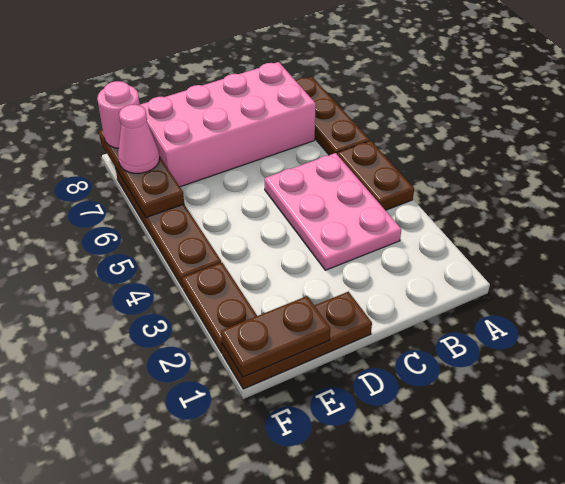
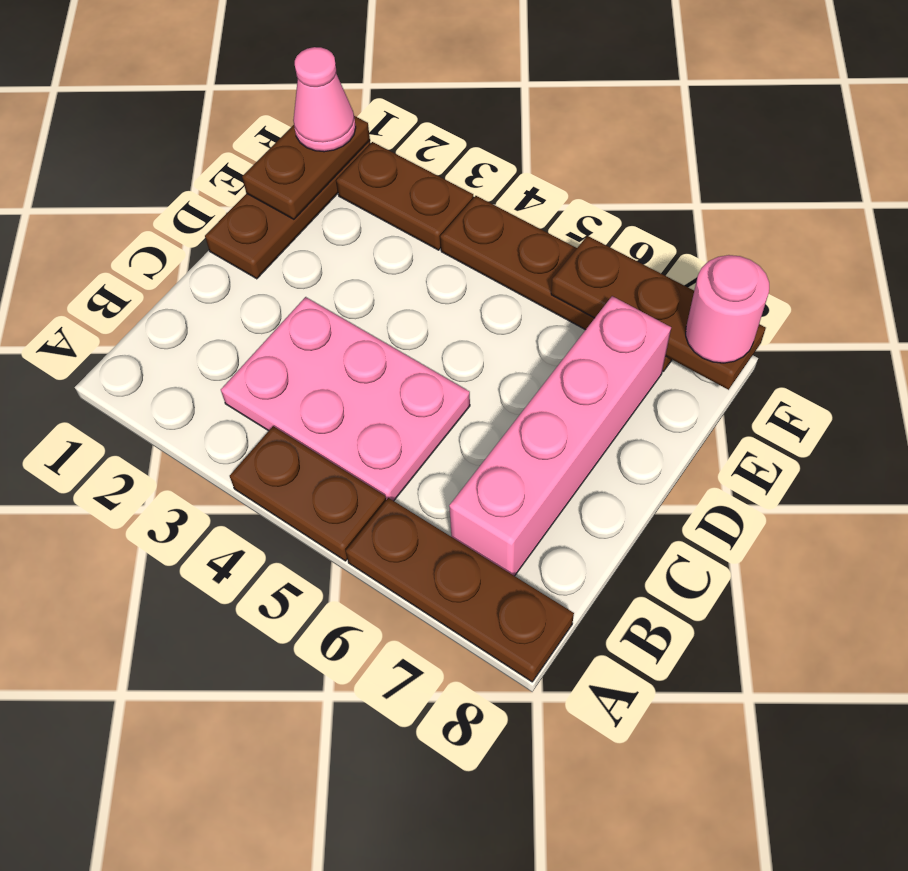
pink 2x4 brick [140,62,316,187] -> pink 1x4 brick [449,296,671,576]
pink 1x1 cone [118,105,160,173] -> pink 1x1 cone moved to [293,47,356,152]

